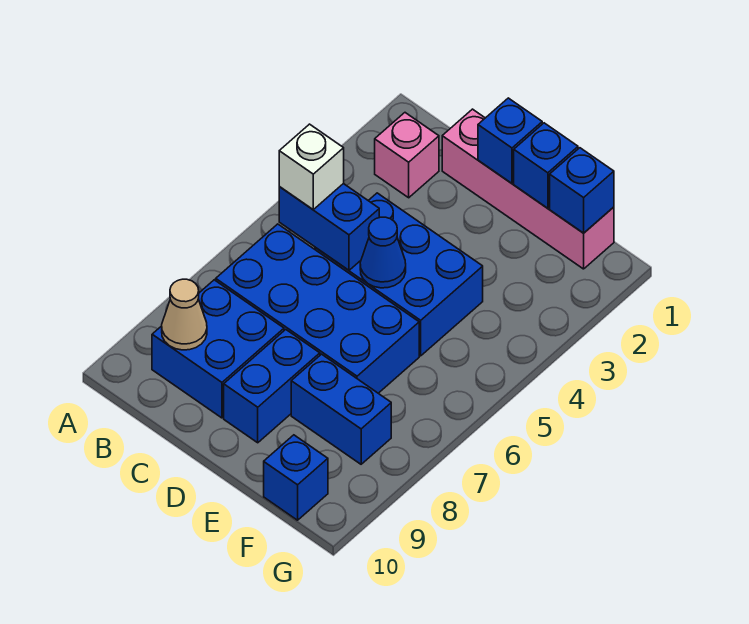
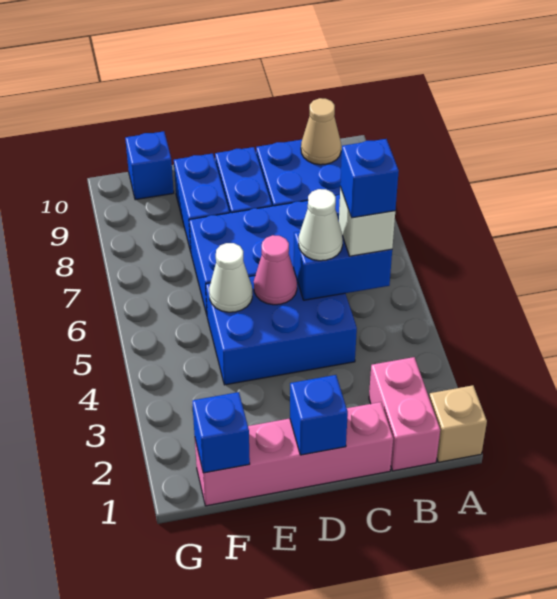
none -> tan 1x1 brick [429,385,487,462]
pink 1x1 brick [375,113,439,198] -> pink 1x2 brick [369,357,440,471]
none -> white 1x1 cone [299,189,343,261]
blue 1x1 cone [360,217,406,288] -> pink 1x1 cone [254,235,297,305]
blue 1x1 brick [514,123,578,208] -> blue 1x1 brick moved to [340,139,399,218]
none -> white 1x1 cone [209,243,252,312]
blue 1x2 brick [291,354,391,464] -> blue 1x2 brick turned to [174,154,229,251]

